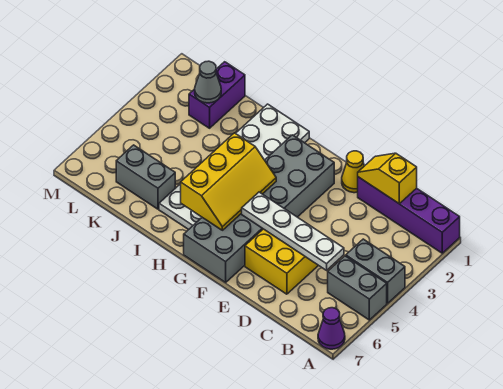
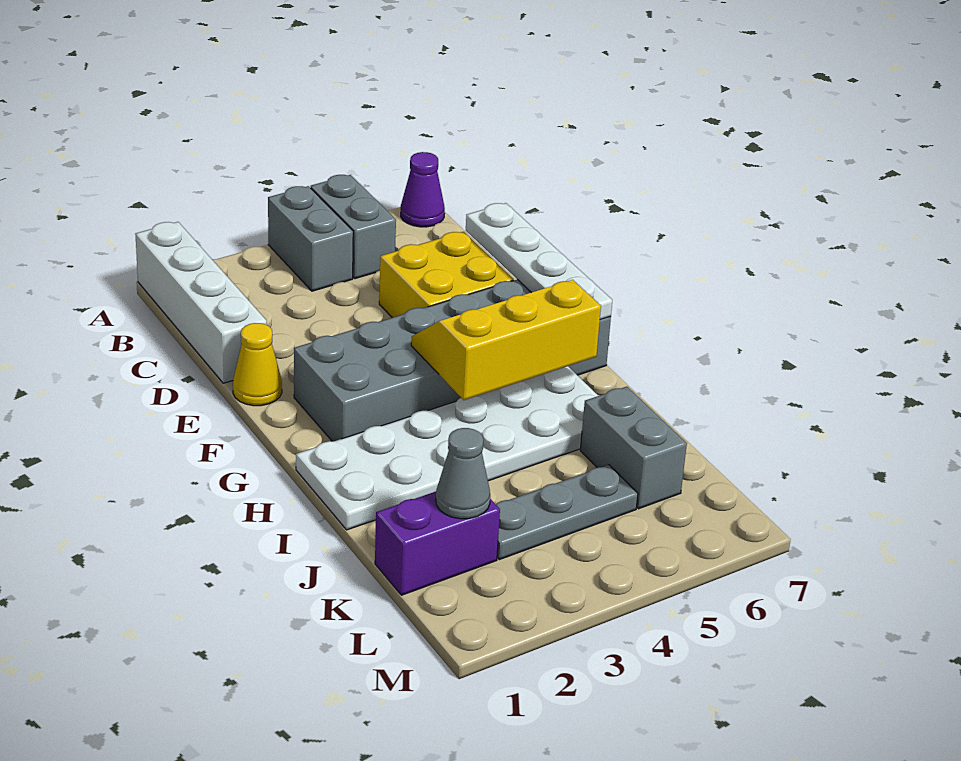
purple 1x4 brick [358,177,460,253] -> white 1x4 brick [135,222,267,383]
yellow 1x2 slope [358,153,417,204] -> none
white 1x4 plate [242,192,344,270] -> white 1x4 plate moved to [466,203,612,320]
none -> grey 1x3 plate [496,465,638,560]

